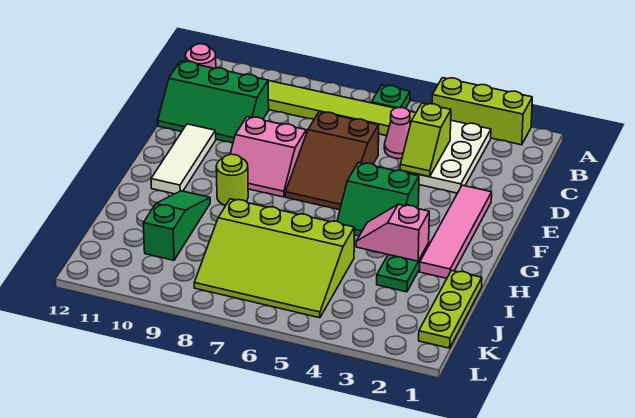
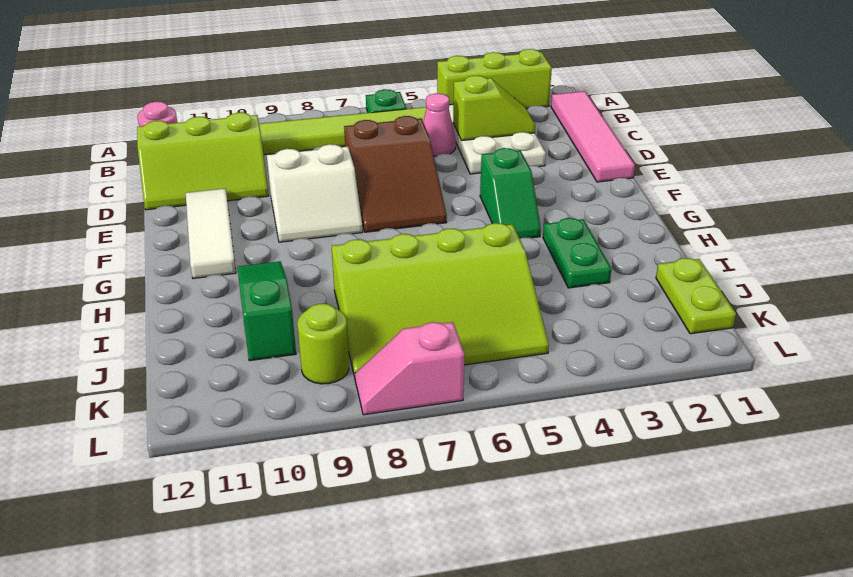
lime 1x2 slope [400,103,451,177] -> lime 1x2 slope turned to [453,76,535,141]
green 2x3 slope [158,61,269,143] -> lime 2x3 slope [137,113,269,210]
pink 1x4 tile [420,185,492,278] -> pink 1x4 tile moved to [551,91,635,182]
pink 2x2 slope [230,117,306,197] -> white 2x2 slope [267,144,363,242]
green 2x2 slope [337,163,419,236] -> green 1x2 slope [480,148,541,238]
lime 1x1 round brick [216,154,248,205] -> lime 1x1 round brick moved to [297,304,349,384]
pink 1x2 slope [356,204,429,261] -> pink 1x2 slope moved to [355,322,465,415]
lime 1x3 plate [419,271,482,348] -> lime 1x2 plate [656,258,736,334]

